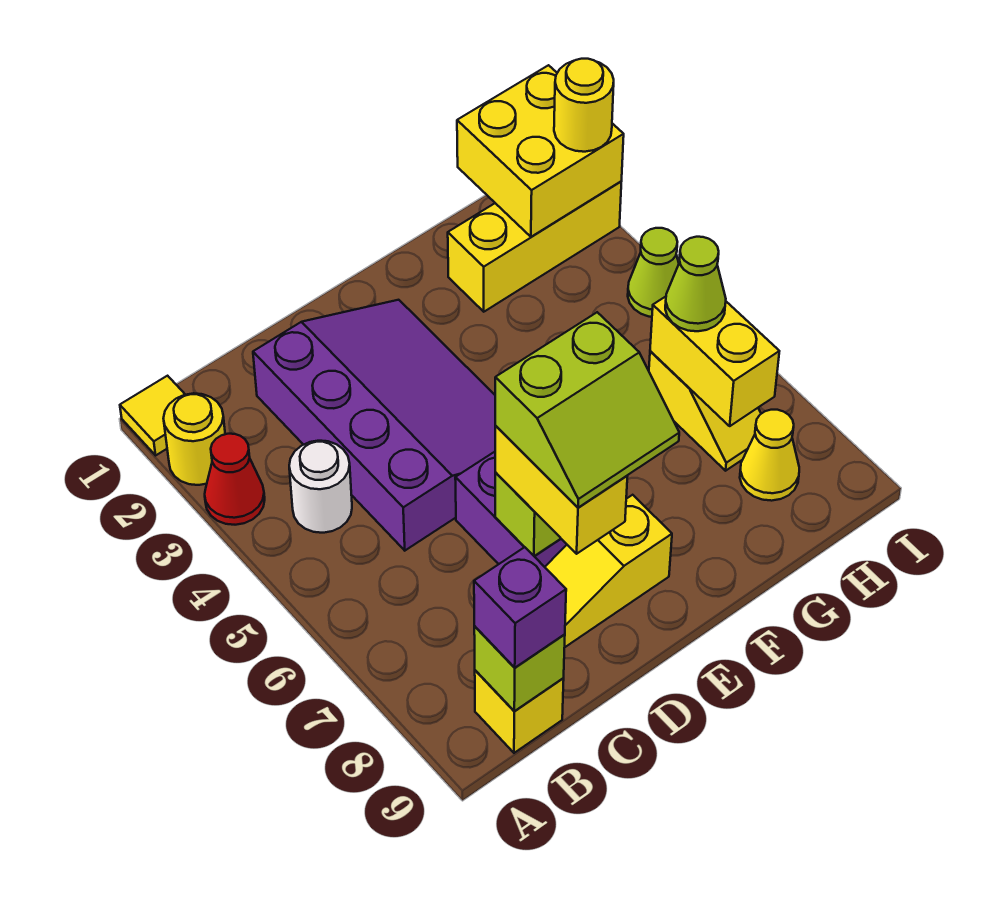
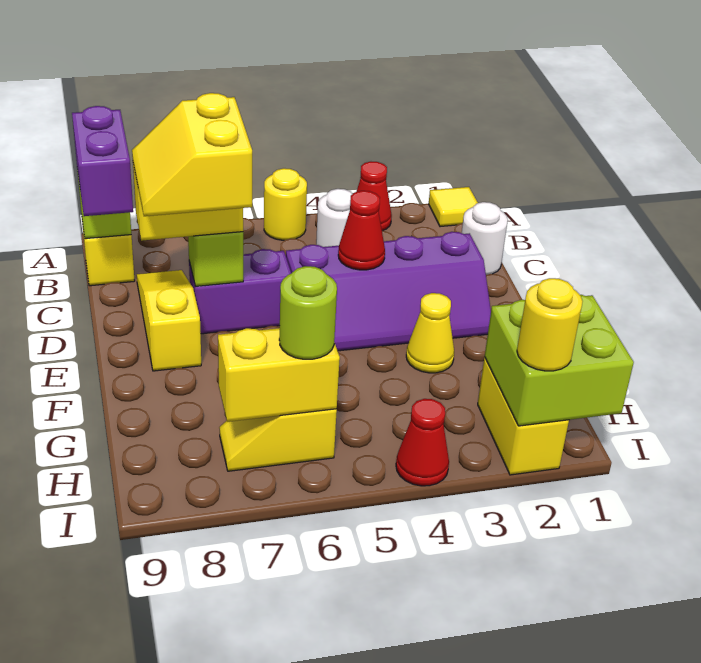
yellow 1x1 round brick [163,393,225,485] -> yellow 1x1 round brick moved to [264,168,307,240]
purple 1x1 brick [474,547,566,668] -> purple 1x2 brick [72,106,133,216]
none -> white 1x1 round brick [462,202,508,275]
purple 3x4 slope [253,300,495,550] -> purple 2x4 slope [286,232,491,351]
none -> red 1x1 cone [338,191,385,270]
lime 2x2 slope [495,312,679,508] -> yellow 2x2 slope [132,93,252,216]
yellow 1x3 brick [448,182,621,312] -> yellow 1x2 brick [478,357,569,475]
yellow 2x2 brick [457,65,624,237] -> lime 2x2 brick [485,295,634,426]
lime 1x1 cone [665,237,726,331] -> lime 1x1 round brick [279,266,337,359]
yellow 1x1 cone [740,410,799,501] -> yellow 1x1 cone moved to [406,293,454,373]
lime 1x1 cone [628,228,679,317] -> red 1x1 cone [396,399,449,486]

